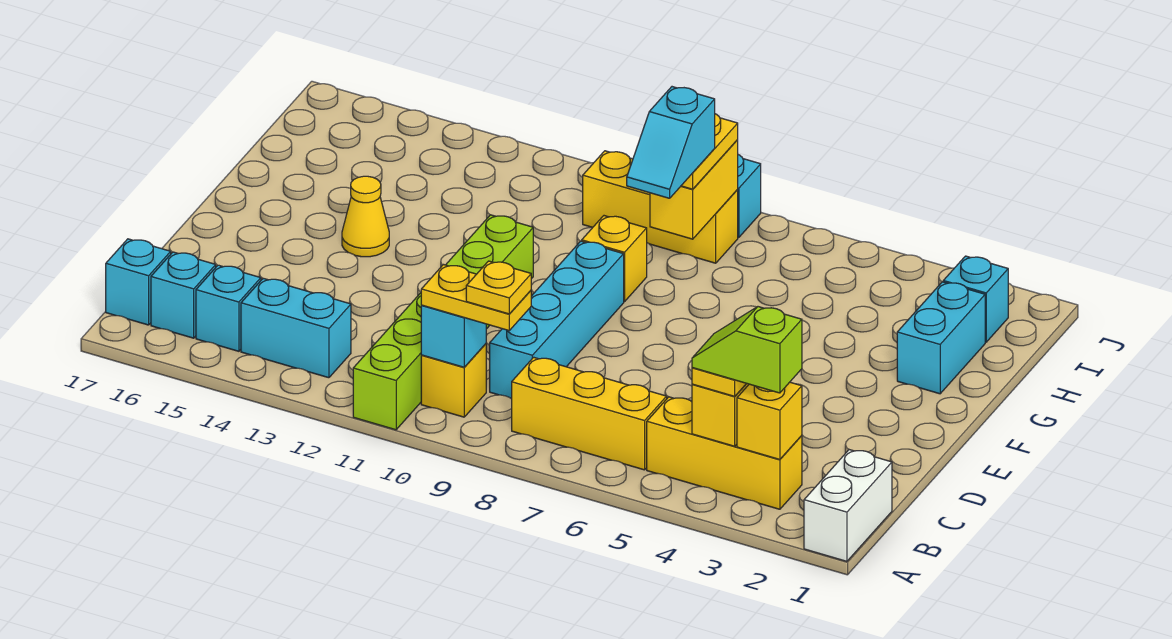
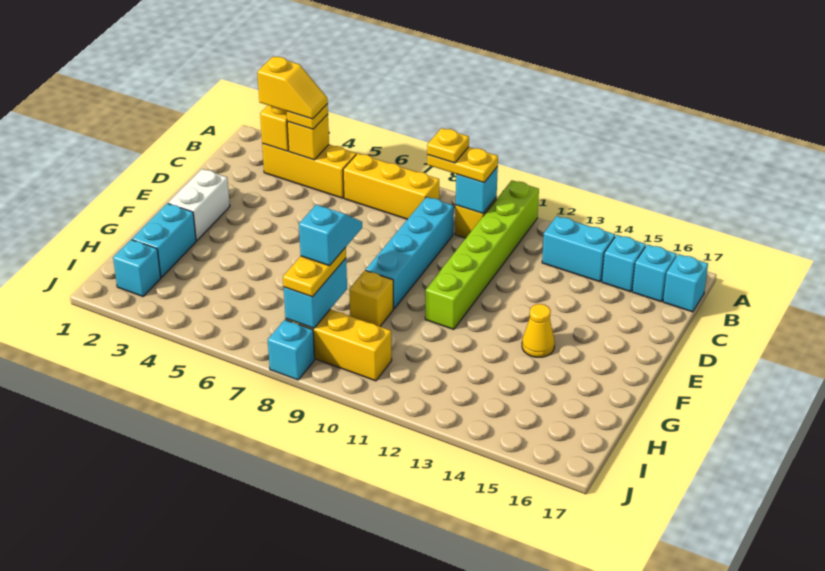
white 1x2 brick [804,450,892,561] -> white 1x2 brick moved to [168,169,230,241]
lime 1x2 slope [692,307,802,393] -> yellow 1x2 slope [257,57,328,119]
yellow 1x2 brick [650,140,738,239] -> cyan 1x2 brick [284,258,347,328]

